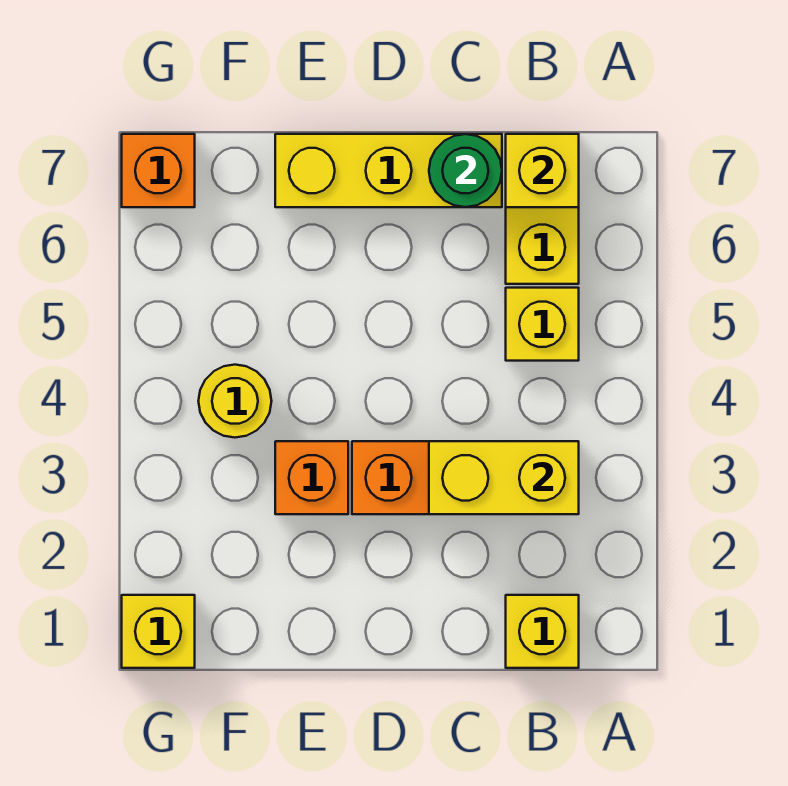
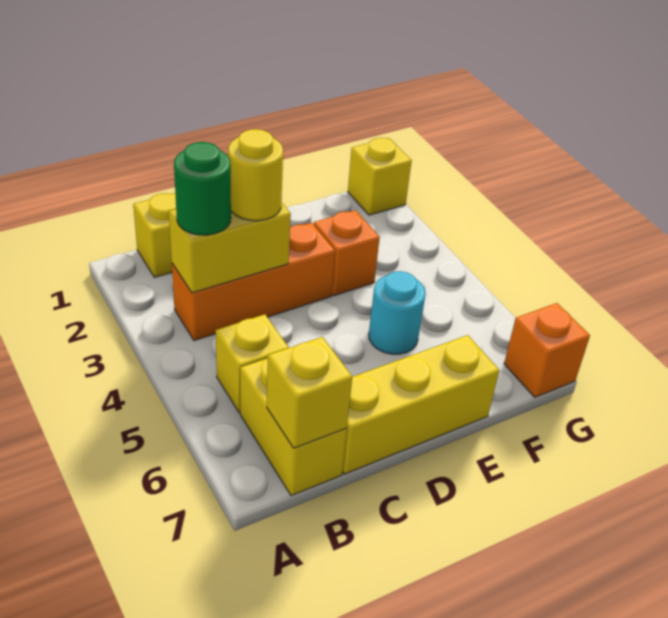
green 1x1 round brick [429,134,502,207] -> green 1x1 round brick moved to [174,142,231,235]
none -> cyan 1x1 round brick [369,271,426,354]
yellow 1x1 round brick [199,365,271,438] -> yellow 1x1 round brick moved to [228,129,283,221]

